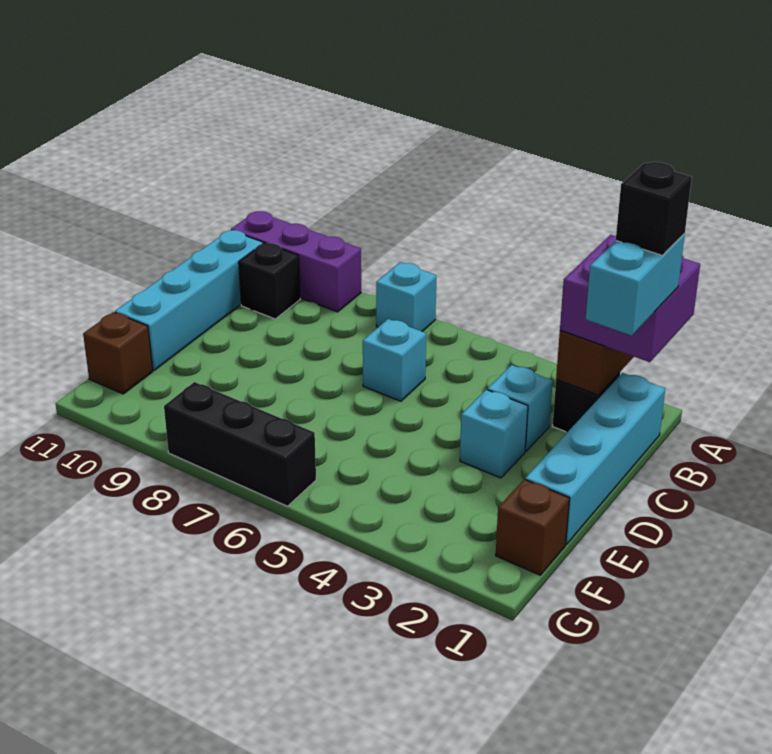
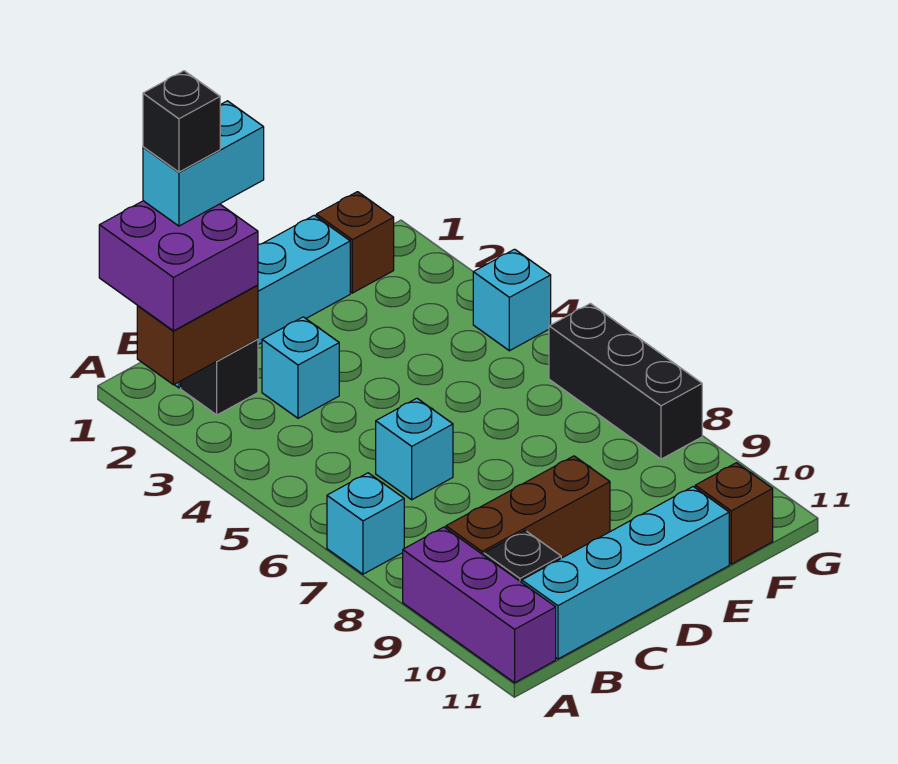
none -> brown 1x3 brick [446,456,610,558]
cyan 1x1 brick [460,390,528,478] -> cyan 1x1 brick moved to [473,249,551,351]

